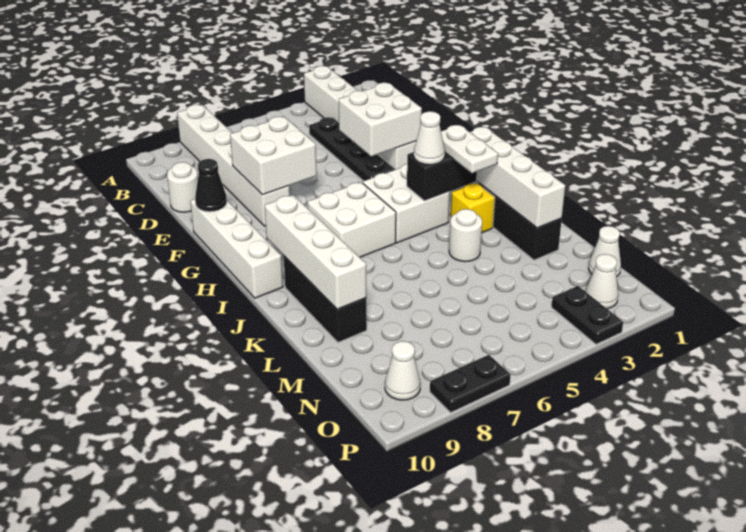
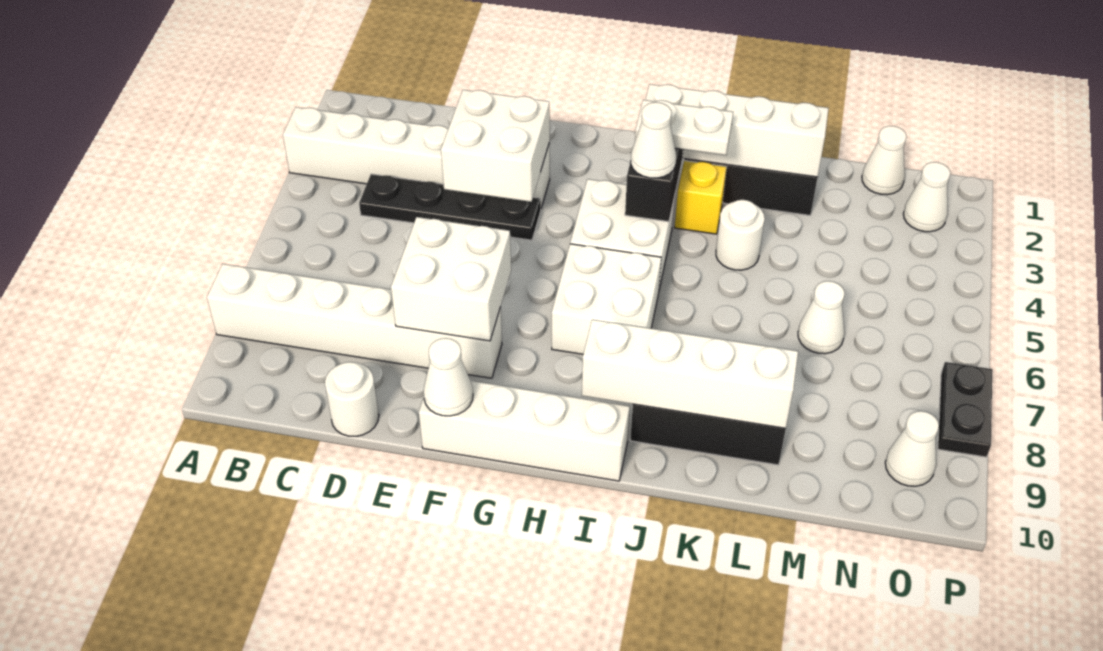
black 1x1 cone [195,159,227,212] -> white 1x1 cone [423,338,473,416]
none -> white 1x1 cone [798,281,845,354]
black 1x2 plate [552,286,623,344] -> none

